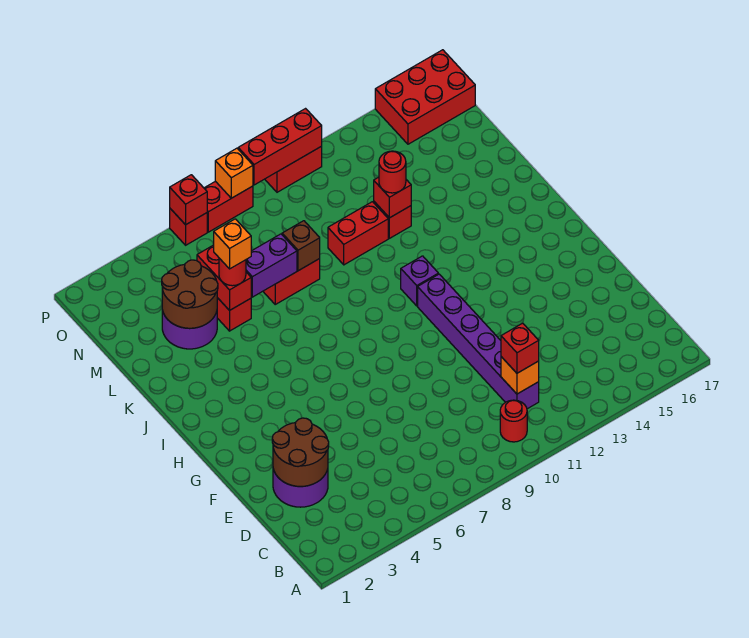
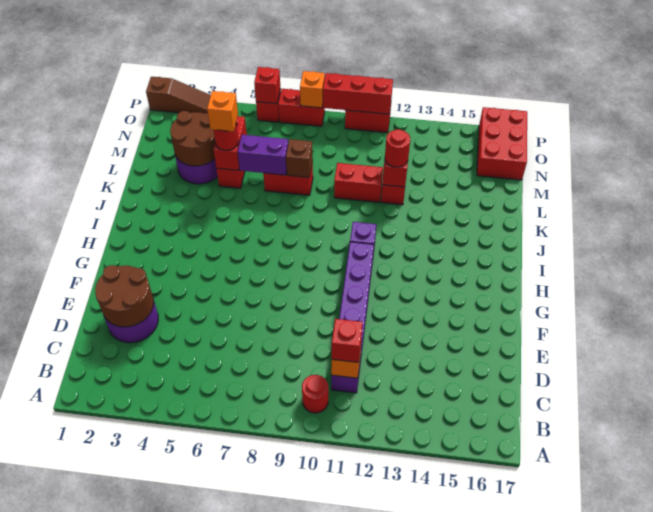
red 2x3 brick [375,50,475,144] -> red 2x3 brick turned to [477,107,527,180]
none -> brown 1x3 slope [146,77,211,114]

